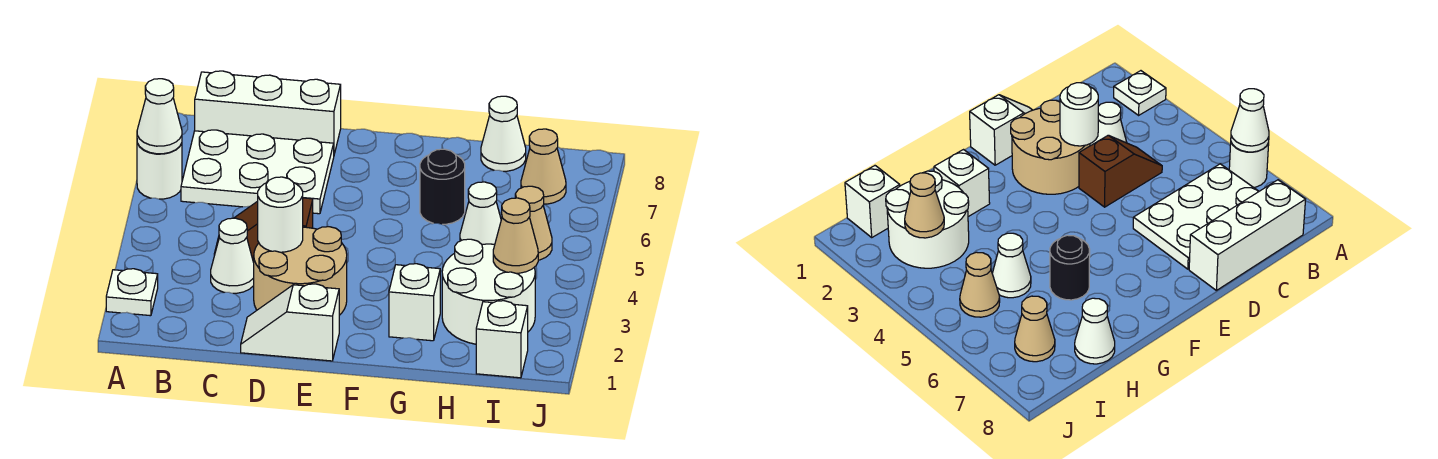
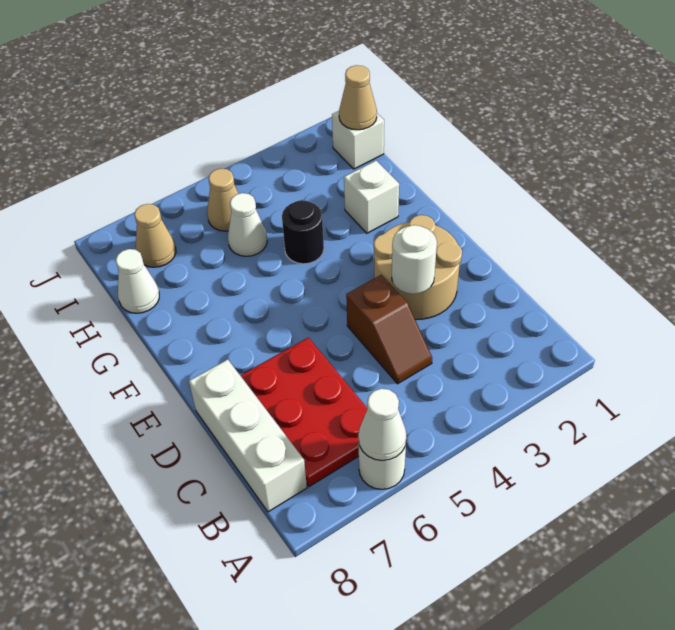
white 1x1 plate [106,269,158,316] -> none
white 2x3 plate [181,130,334,214] -> red 2x3 plate [240,338,367,487]
white 1x1 cone [211,218,254,293] -> none
white 1x2 slope [241,284,339,361] -> none
black 1x1 round brick [420,149,465,224] -> black 1x1 round brick moved to [282,200,324,264]
white 2x2 round brick [442,239,535,344] -> none
tan 1x1 cone [493,198,538,273] -> tan 1x1 cone moved to [339,65,377,130]

